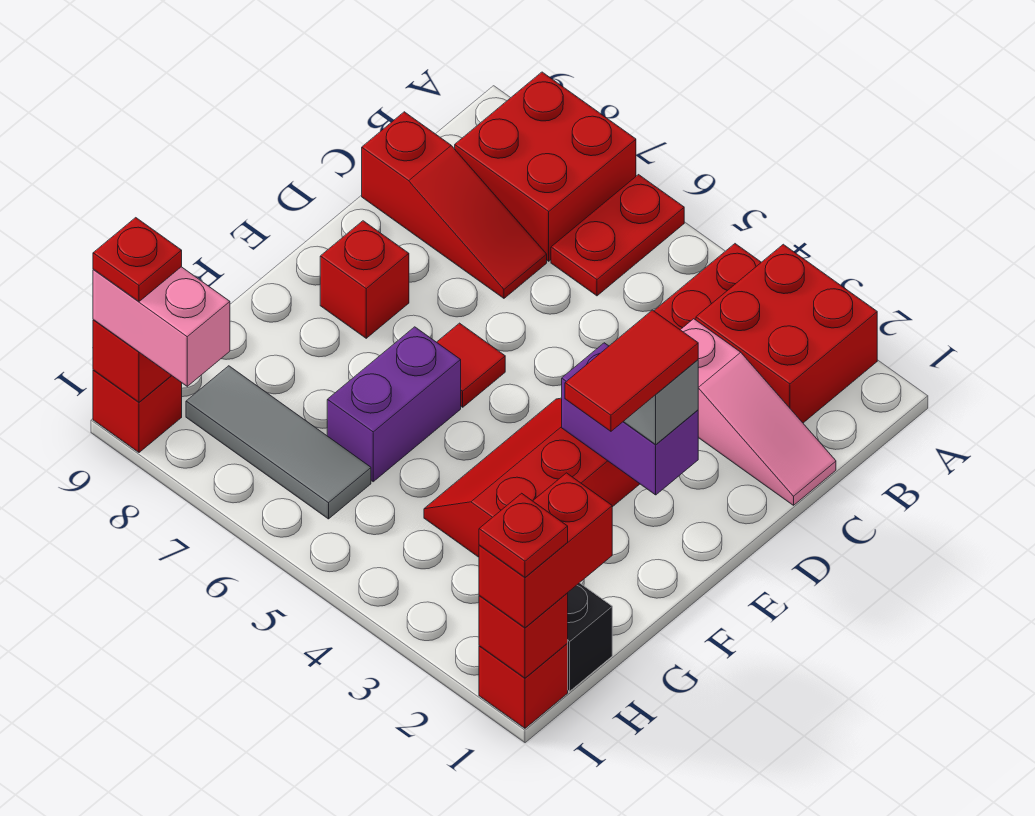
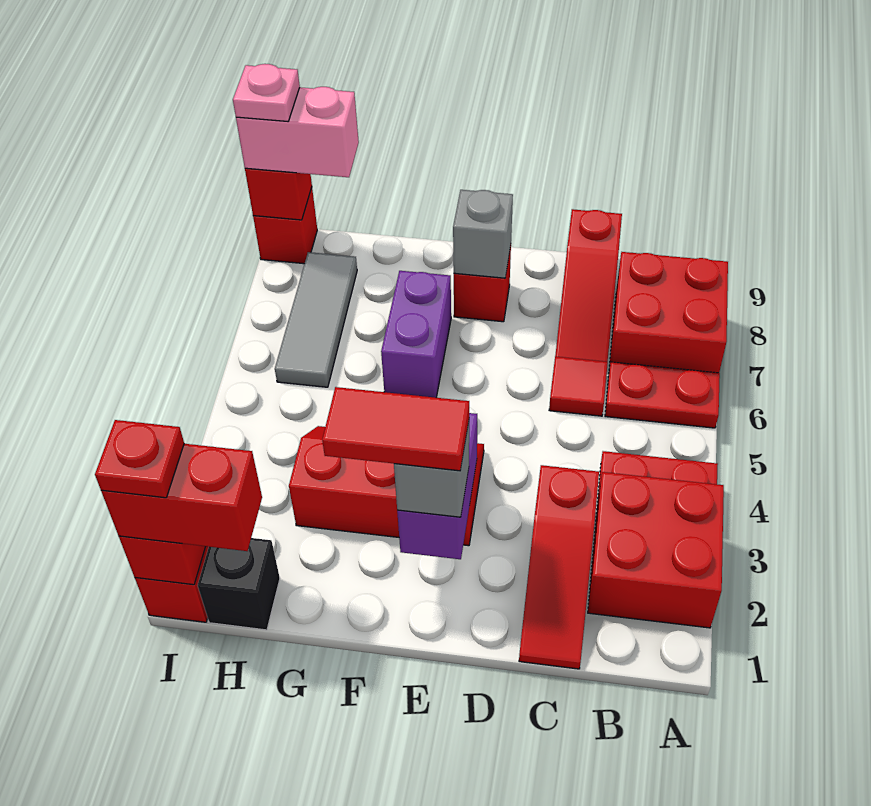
pink 1x3 slope [681,319,836,505] -> red 1x3 slope [519,465,599,669]
red 1x1 tile [437,323,505,407] -> red 1x1 tile moved to [549,356,608,416]
none -> grey 1x1 brick [453,190,513,278]
purple 1x2 brick [327,327,461,482] -> purple 1x2 brick turned to [381,271,451,398]
pink 1x2 brick [93,267,230,386] -> pink 1x2 brick turned to [236,87,359,177]
red 1x1 plate [93,218,182,301] -> pink 1x1 plate [233,64,300,121]

